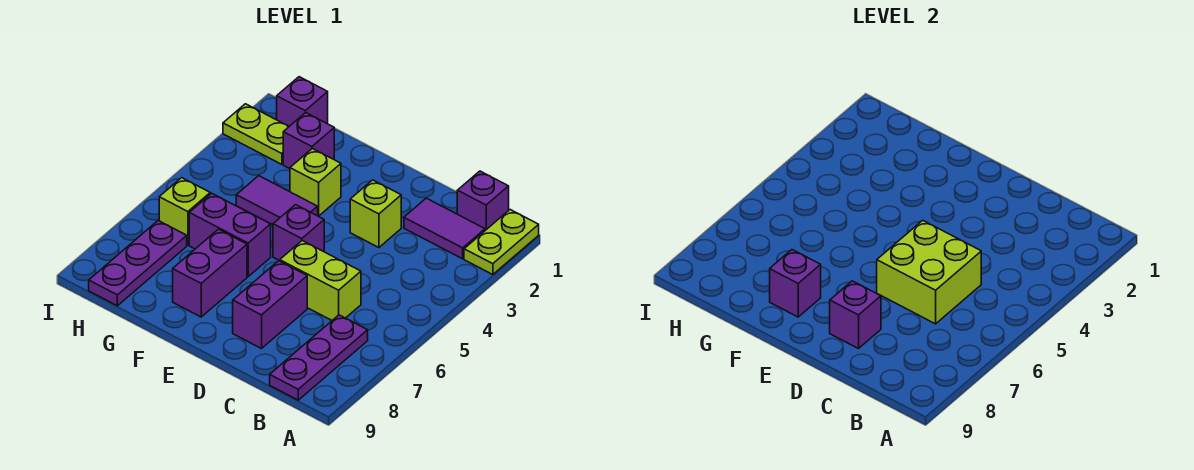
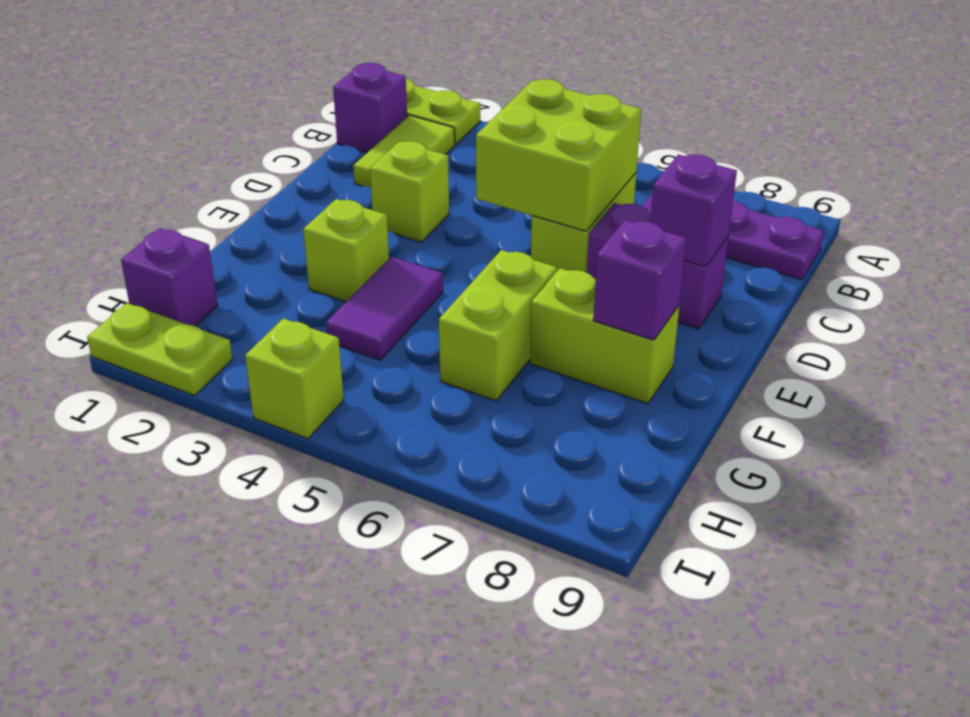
purple 1x2 tile [404,198,485,259] -> lime 1x2 tile [353,115,455,187]
purple 1x1 brick [273,205,324,261] -> none
purple 1x2 brick [189,193,271,277] -> lime 1x2 brick [439,250,557,401]
purple 1x2 brick [173,229,247,317] -> lime 1x2 brick [530,268,679,403]
purple 1x1 brick [283,113,334,169] -> none
lime 1x2 plate [223,104,289,164] -> lime 1x2 plate turned to [87,303,232,396]
lime 1x1 brick [159,178,210,245] -> lime 1x1 brick moved to [245,318,344,439]
purple 1x3 plate [89,221,187,306] -> none

